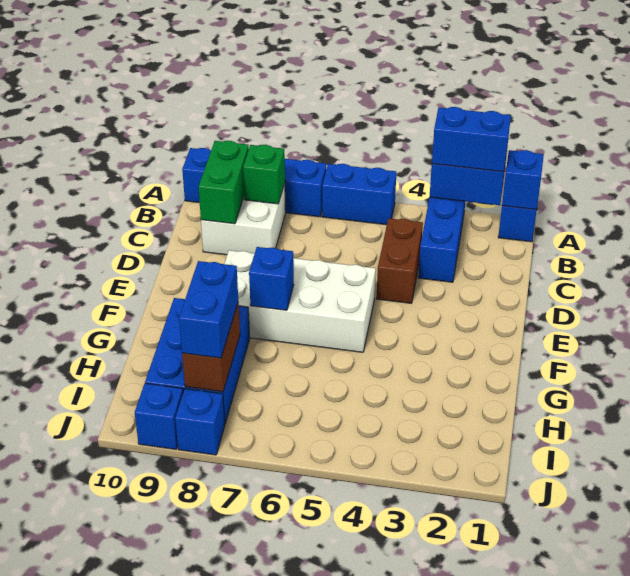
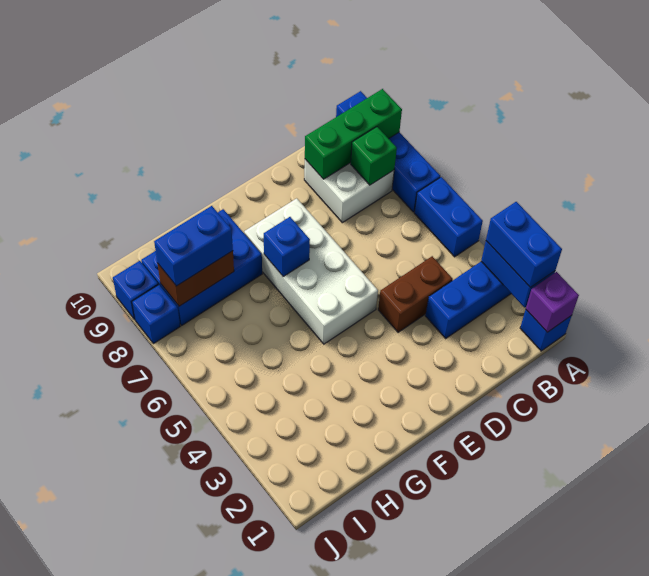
blue 1x1 brick [502,150,544,210] -> purple 1x1 brick [526,272,579,332]
green 1x2 brick [199,141,249,224] -> green 1x3 brick [305,89,402,179]

